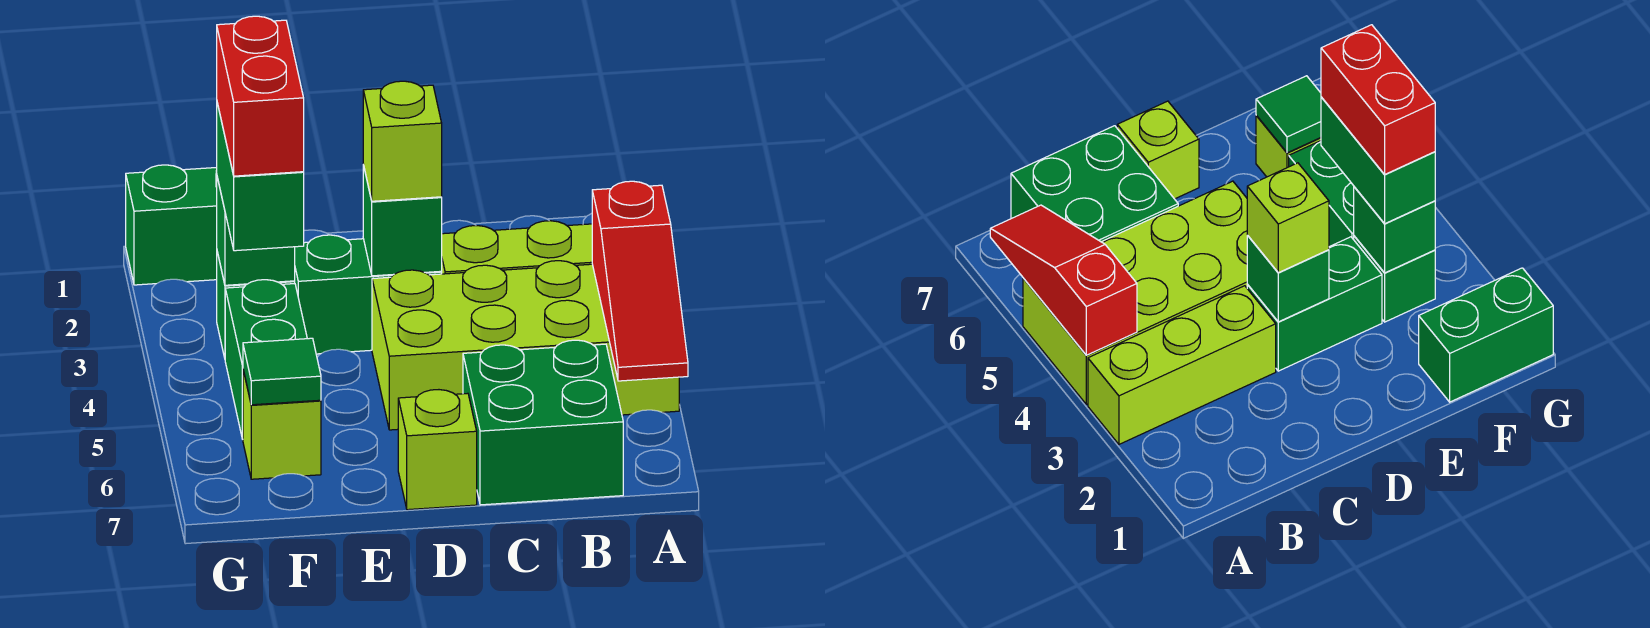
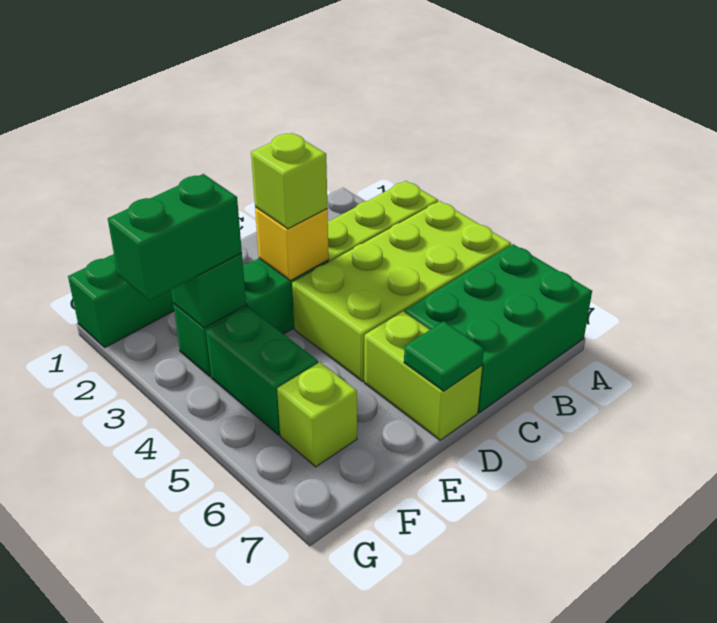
red 1x3 slope [592,181,688,381] -> none
green 2x2 brick [463,340,623,505] -> green 2x3 brick [405,244,592,412]
green 1x1 brick [363,165,442,276] -> yellow 1x1 brick [255,207,329,281]
lime 1x1 brick [398,390,477,510] -> lime 1x2 brick [364,312,482,440]
green 1x2 brick [217,103,304,251] -> green 1x2 brick turned to [108,174,242,301]
red 1x2 brick [217,16,304,176] -> none
green 1x1 tile [243,338,321,405] -> green 1x1 tile moved to [404,321,484,391]

